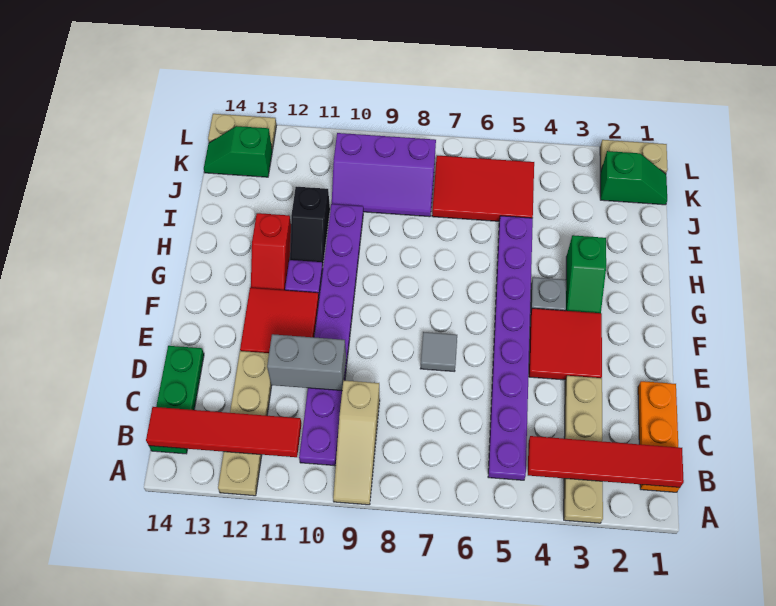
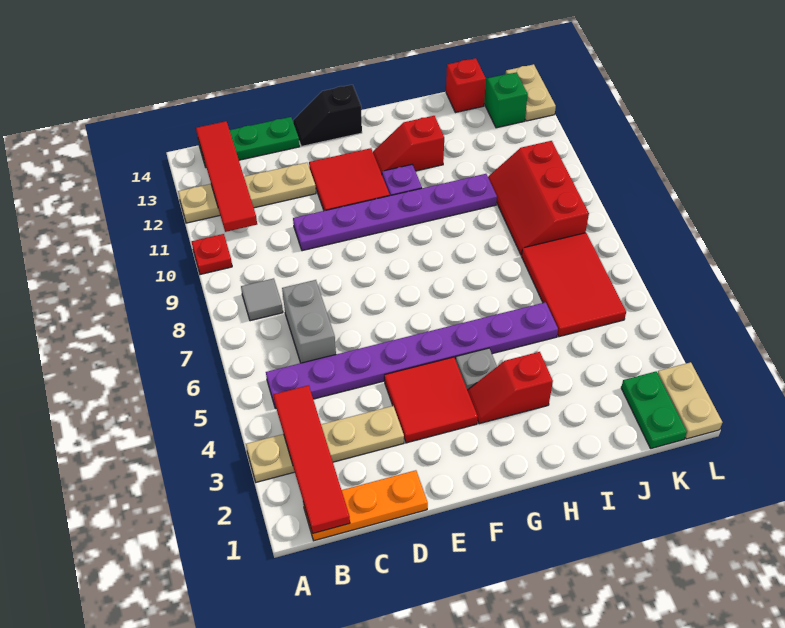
tan 1x3 slope [333,381,380,505] -> none
none -> red 1x1 plate [192,234,232,274]
purple 1x8 plate [299,204,363,466] -> purple 1x6 plate [293,174,497,251]
grey 1x2 brick [267,334,346,391] -> grey 1x2 brick moved to [282,280,336,363]
grey 1x1 tile [420,332,457,371] -> grey 1x1 tile moved to [241,278,283,321]
green 1x2 slope [566,235,606,313] -> red 1x2 slope [468,352,553,424]
black 1x2 slope [290,187,330,266] -> black 1x2 slope moved to [293,85,362,147]
purple 2x3 slope [332,133,436,217] -> red 2x3 slope [488,141,589,255]
none -> red 1x1 brick [446,58,486,113]
green 1x2 slope [600,151,667,205] -> green 1x2 plate [621,372,687,449]

